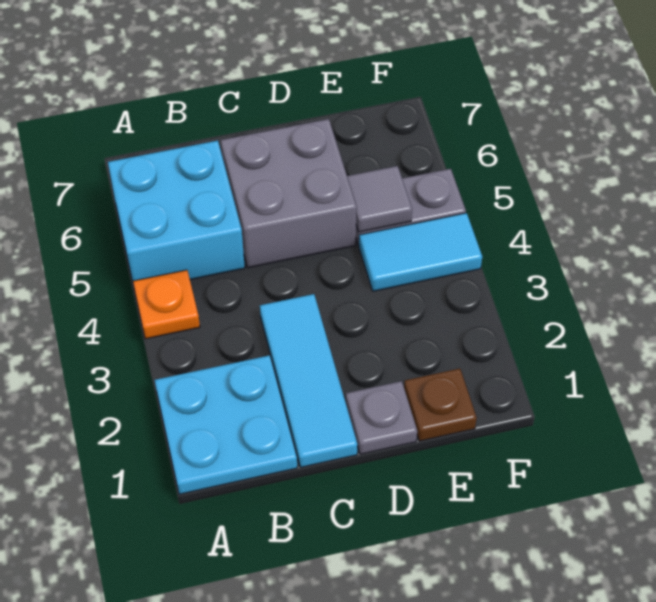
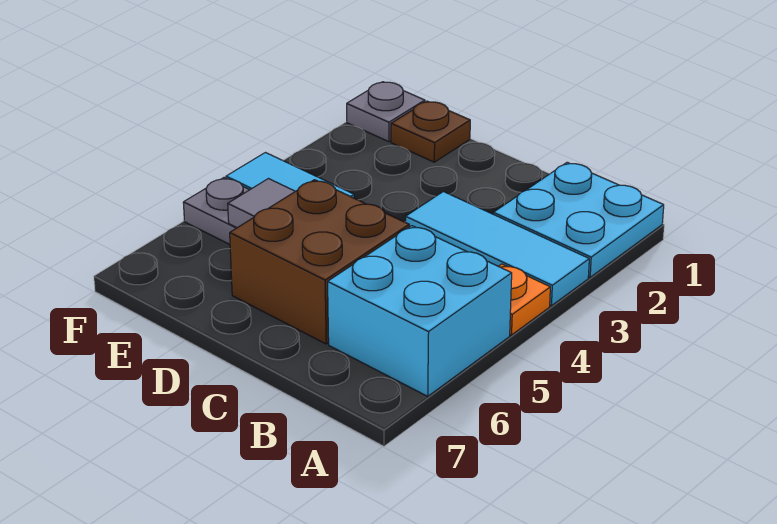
cyan 1x3 tile [260,294,358,467] -> cyan 1x3 tile turned to [406,192,589,306]
grey 2x2 brick [221,119,357,268] -> brown 2x2 brick [230,180,409,344]
grey 1x1 plate [346,381,417,454] -> grey 1x1 plate moved to [347,82,425,142]

